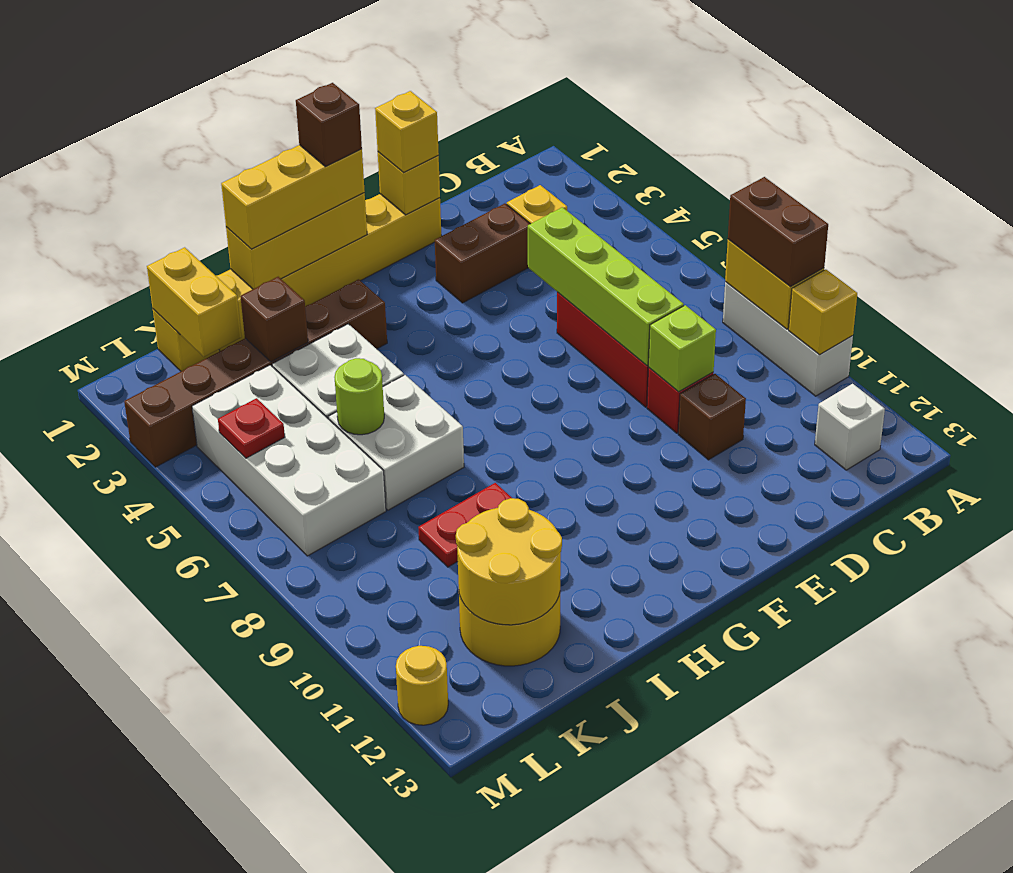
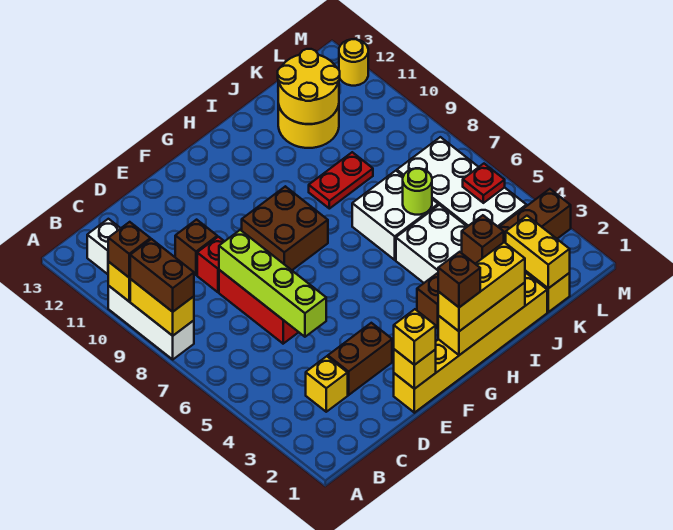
none -> brown 1x1 brick [108,222,150,277]
lime 1x1 brick [649,305,716,392] -> none
none -> brown 2x2 brick [242,186,328,270]

